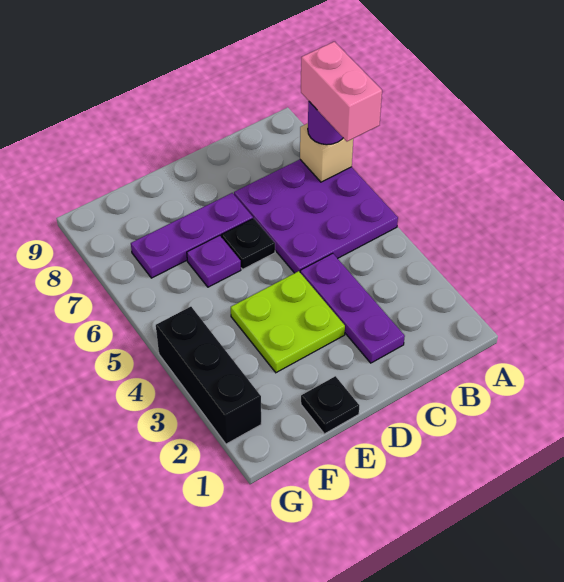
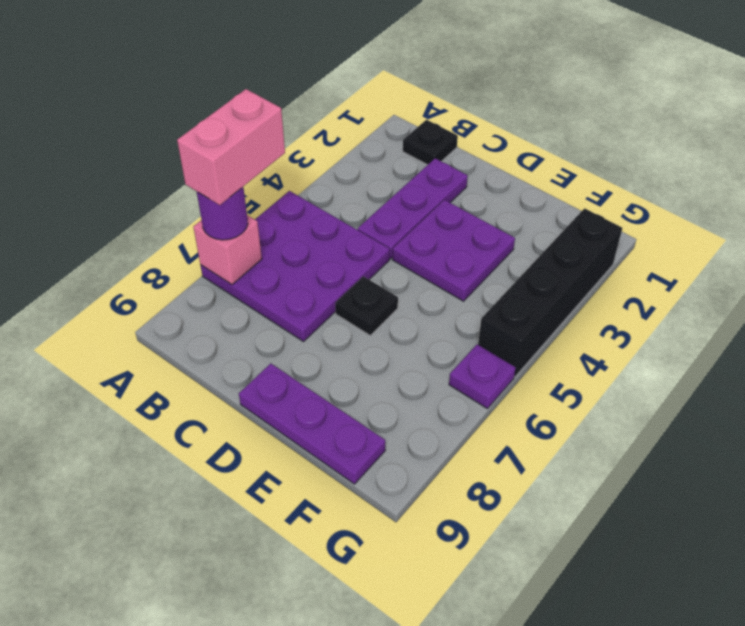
tan 1x1 brick [300,123,353,182] -> pink 1x1 brick [193,215,262,285]
lime 2x2 plate [231,271,345,373] -> purple 2x2 plate [392,200,515,301]
purple 1x3 plate [131,193,253,278] -> purple 1x3 plate moved to [239,363,385,484]
black 1x1 plate [301,376,359,434] -> black 1x1 plate moved to [403,120,458,165]
purple 1x1 plate [187,235,241,287] -> purple 1x1 plate moved to [449,344,516,408]
black 1x3 brick [156,307,261,444] -> black 1x4 brick [478,208,622,377]

